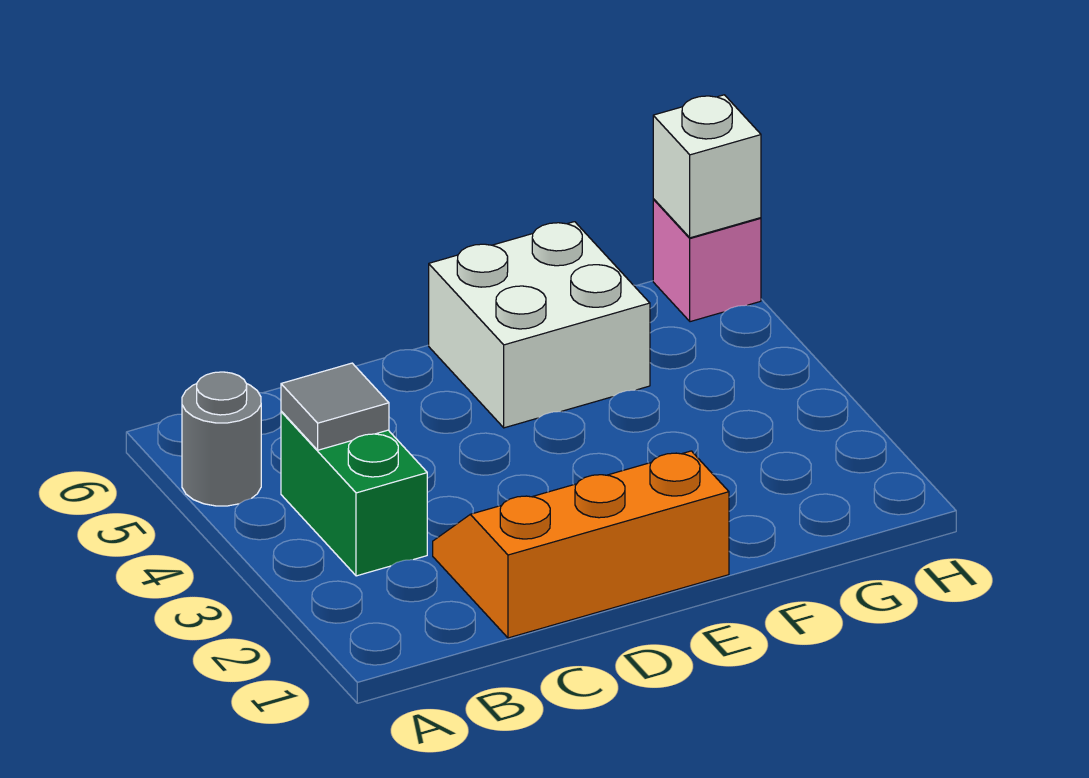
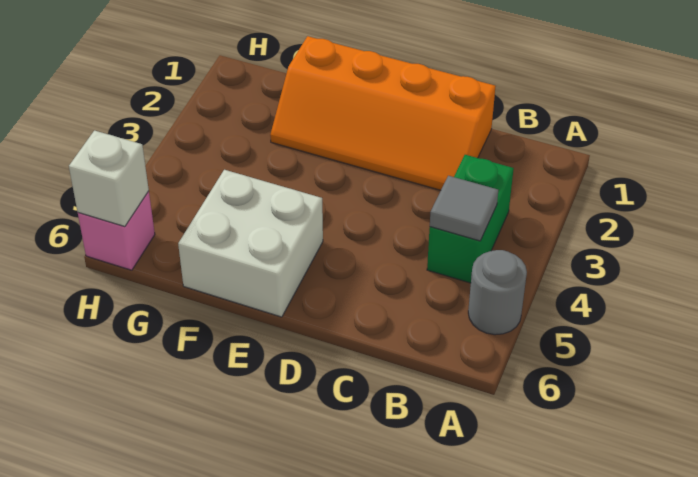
orange 2x3 slope [433,451,729,638] -> orange 2x4 slope [270,36,496,190]

